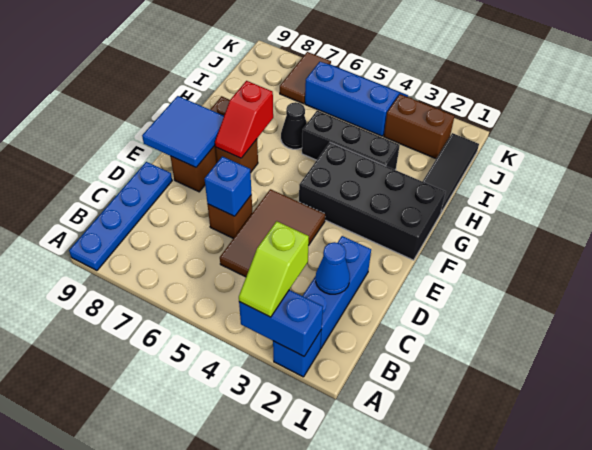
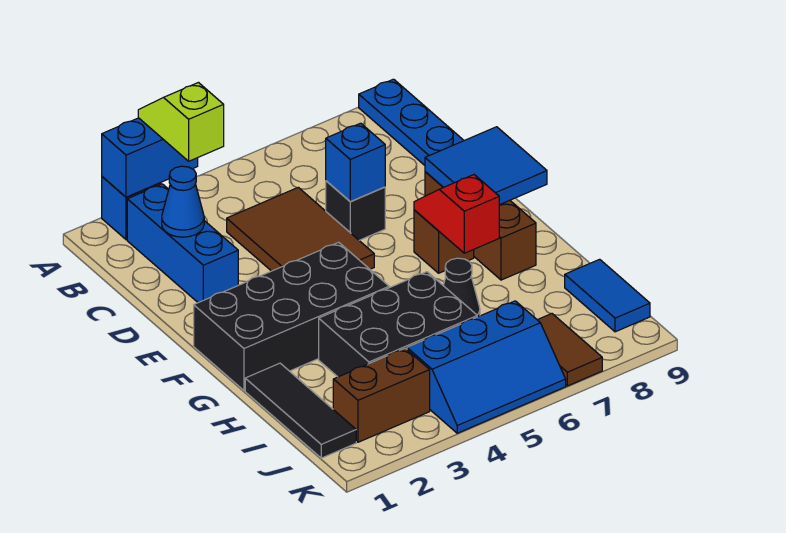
brown 1x1 brick [208,195,252,238] -> black 1x1 brick [326,181,385,240]
black 1x3 brick [302,111,400,170] -> black 2x3 brick [319,272,477,377]
none -> blue 1x2 tile [565,259,650,332]

